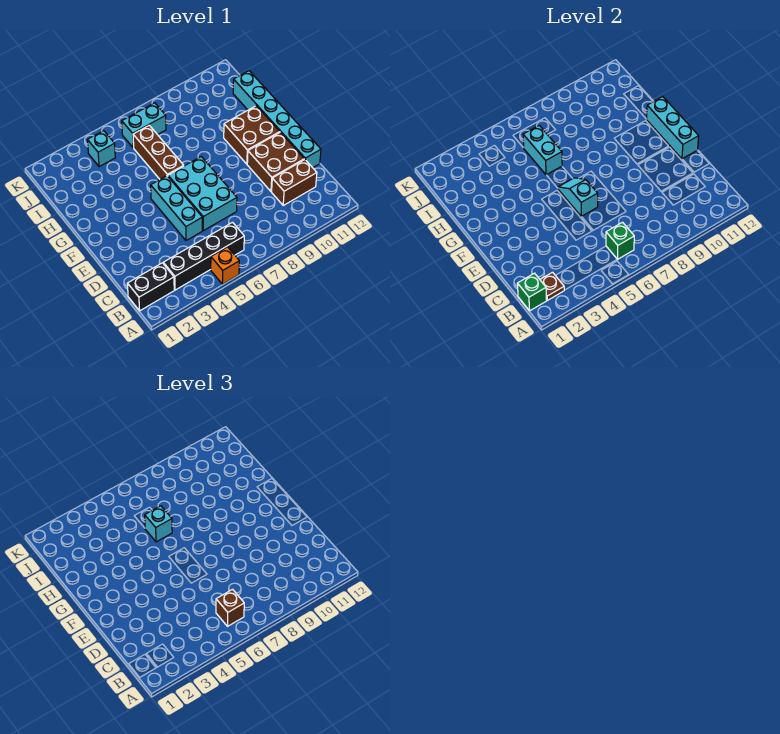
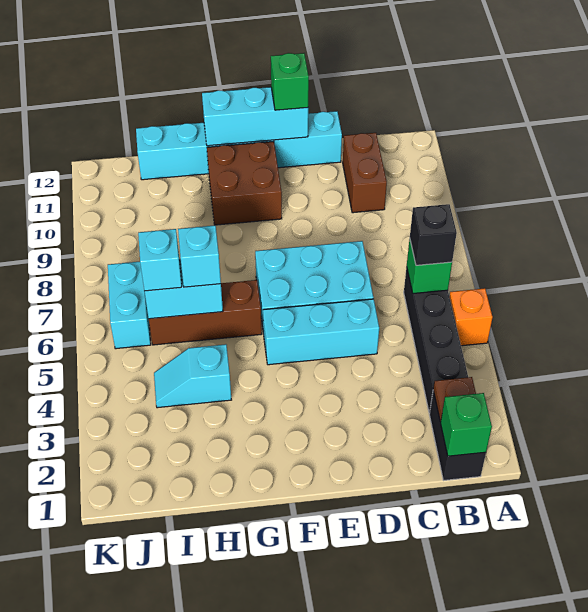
brown 1x1 brick [216,589,244,626] -> black 1x1 brick [410,204,457,265]
brown 2x2 brick [247,132,304,192] -> none
cyan 1x2 slope [558,178,598,217] -> cyan 1x2 slope moved to [154,344,231,408]
none -> green 1x1 brick [271,53,309,110]
cyan 1x1 brick [88,131,115,167] -> cyan 1x1 brick moved to [138,229,182,291]

